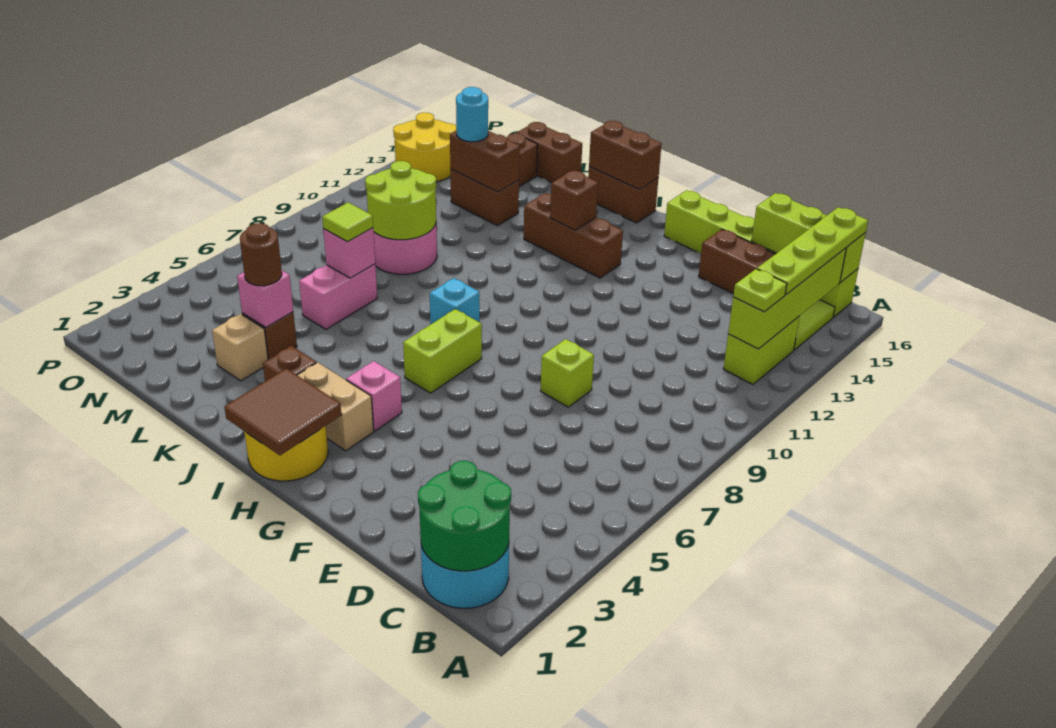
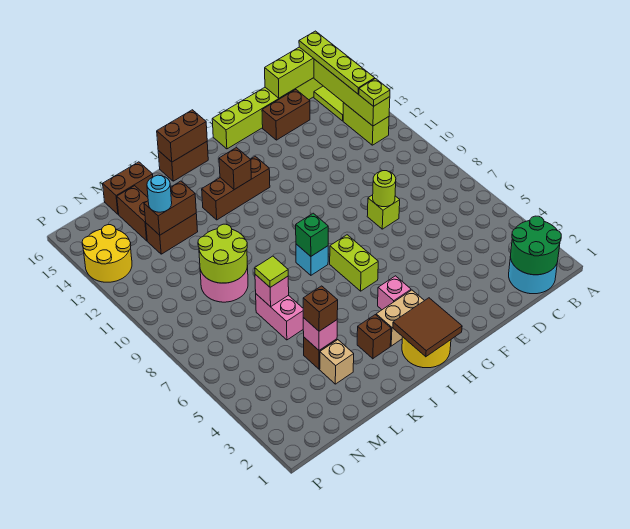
none -> lime 1x1 round brick [373,171,396,207]
none -> green 1x1 brick [296,213,328,256]
brown 1x1 round brick [240,223,282,286] -> brown 1x1 brick [303,286,338,331]

